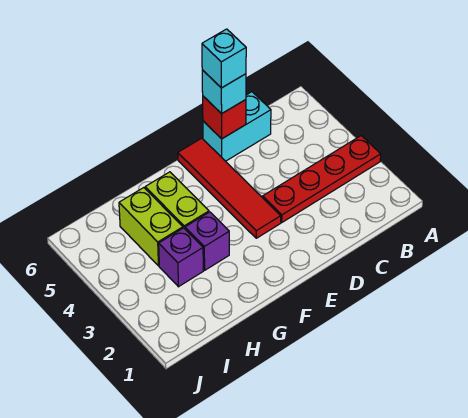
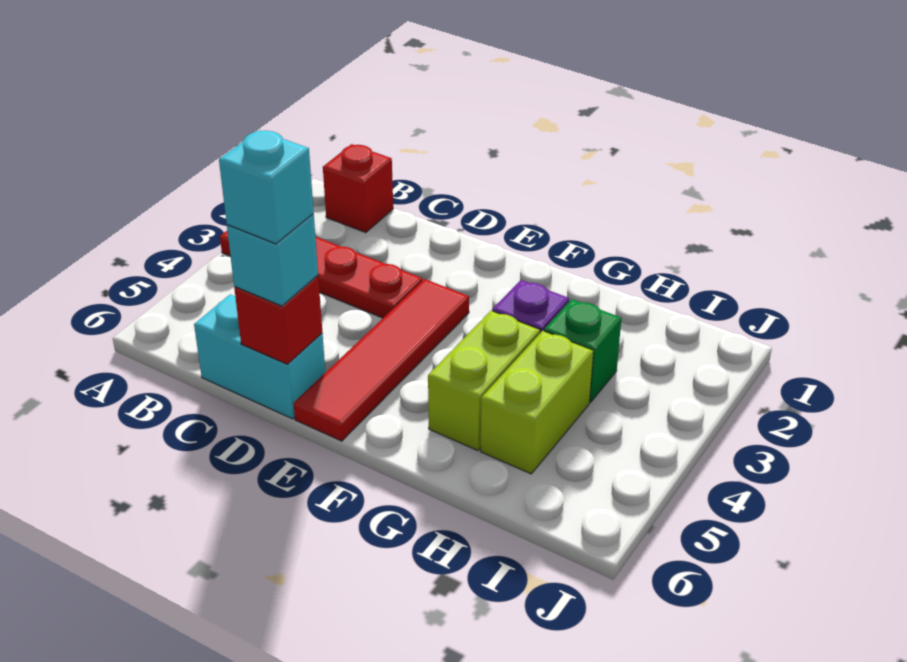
none -> red 1x1 brick [323,144,393,233]
purple 1x1 brick [159,228,203,287] -> green 1x1 brick [544,299,622,402]

